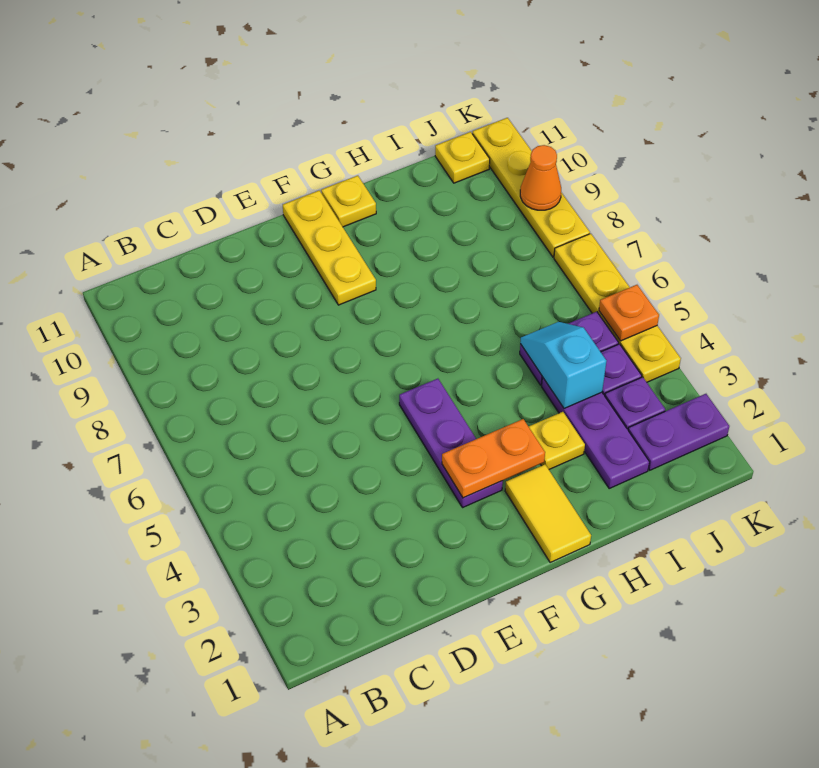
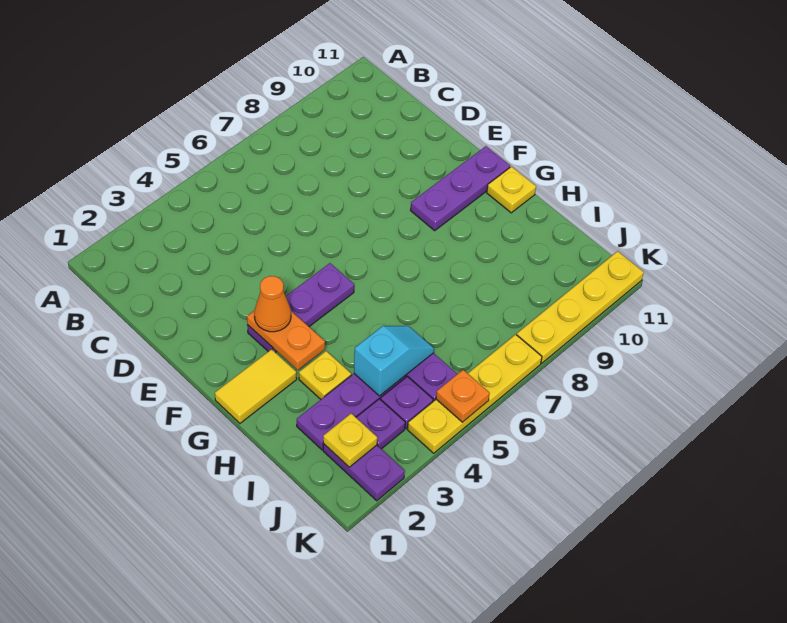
yellow 1x3 plate [283,190,376,305] -> purple 1x3 plate [411,146,510,231]
yellow 1x1 plate [435,132,490,183] -> yellow 1x1 plate moved to [323,414,377,467]
orange 1x1 cone [520,145,561,210] -> orange 1x1 cone moved to [254,276,291,332]

